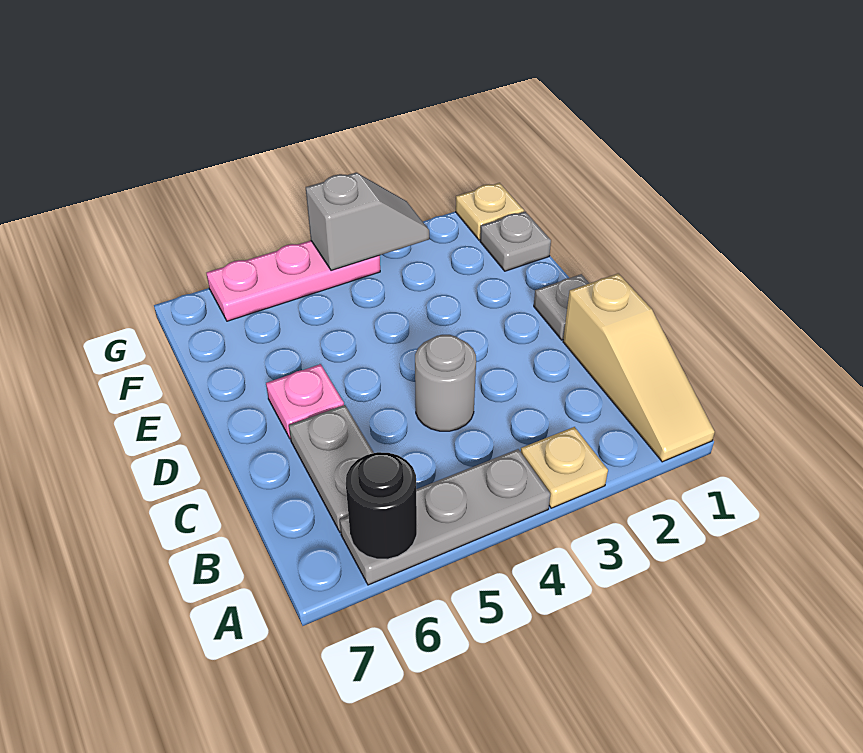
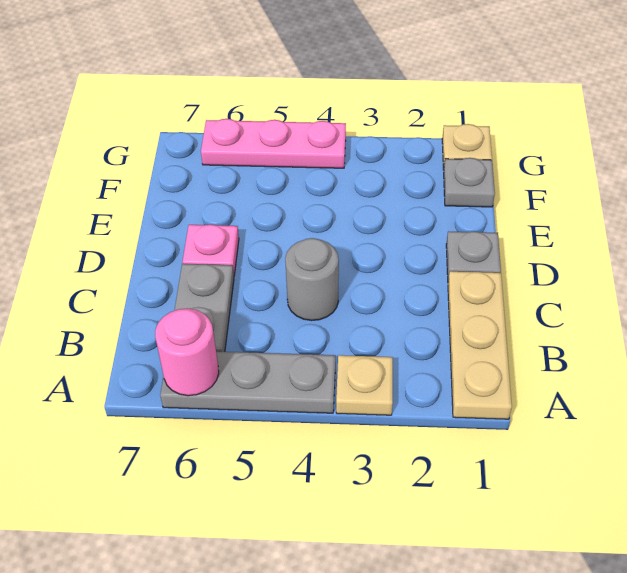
tan 1x3 slope [563,273,715,462] -> tan 1x3 plate [448,271,512,419]
black 1x1 round brick [346,452,417,559] -> pink 1x1 round brick [155,309,219,396]
grey 1x2 slope [306,173,429,271] -> none

